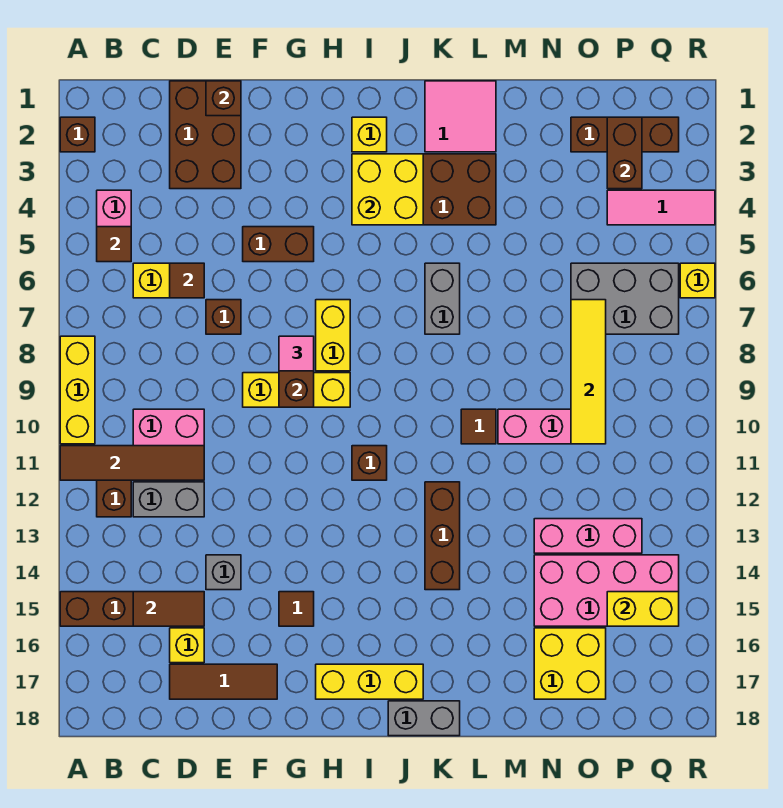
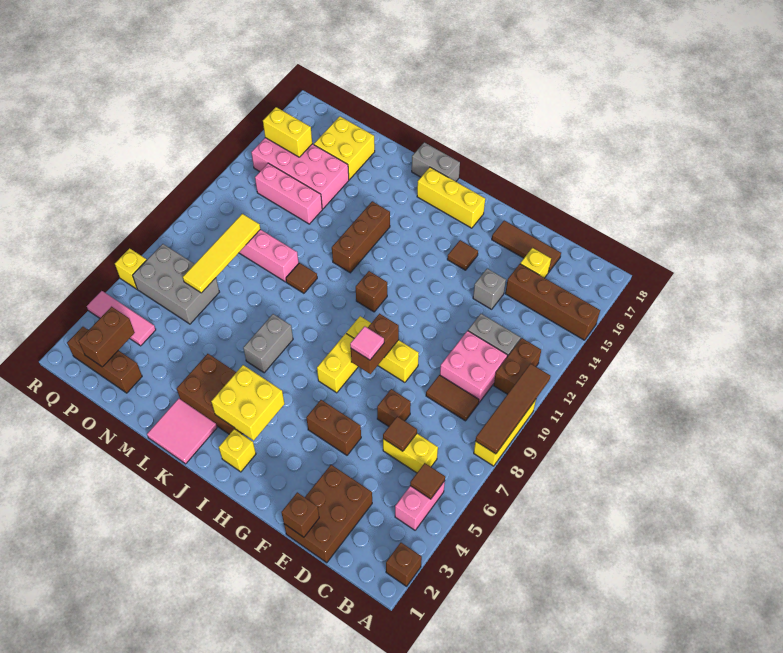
brown 1x4 tile [60,446,204,480] -> brown 1x4 tile turned to [476,364,551,454]
brown 1x2 tile [133,592,204,626] -> brown 1x2 tile moved to [426,375,479,421]

